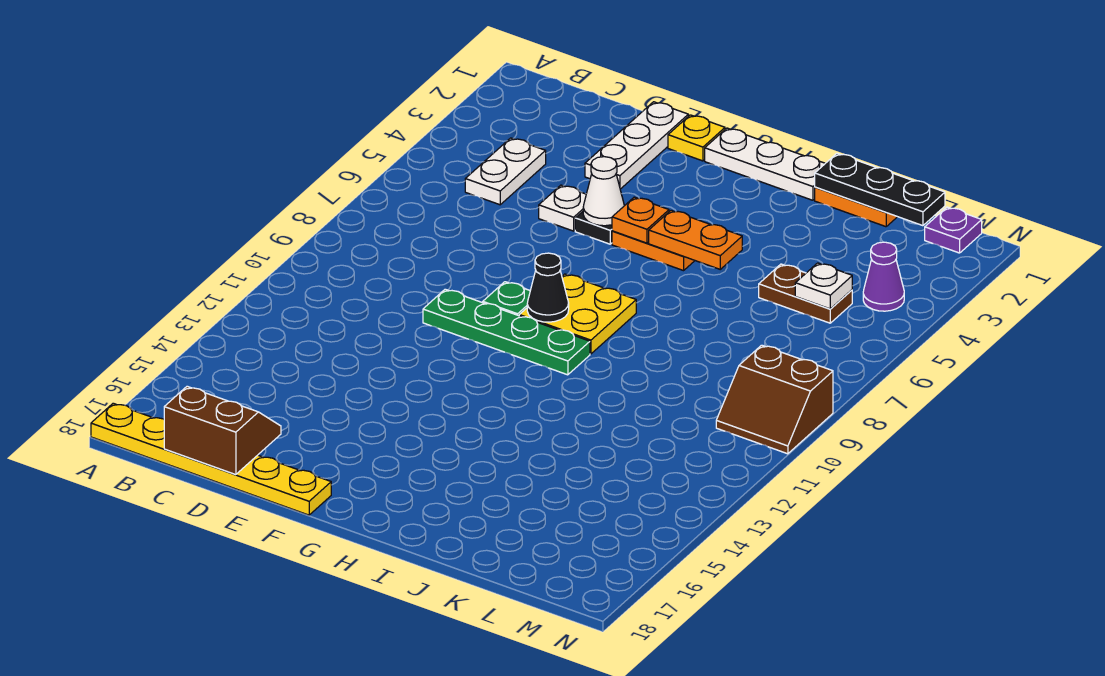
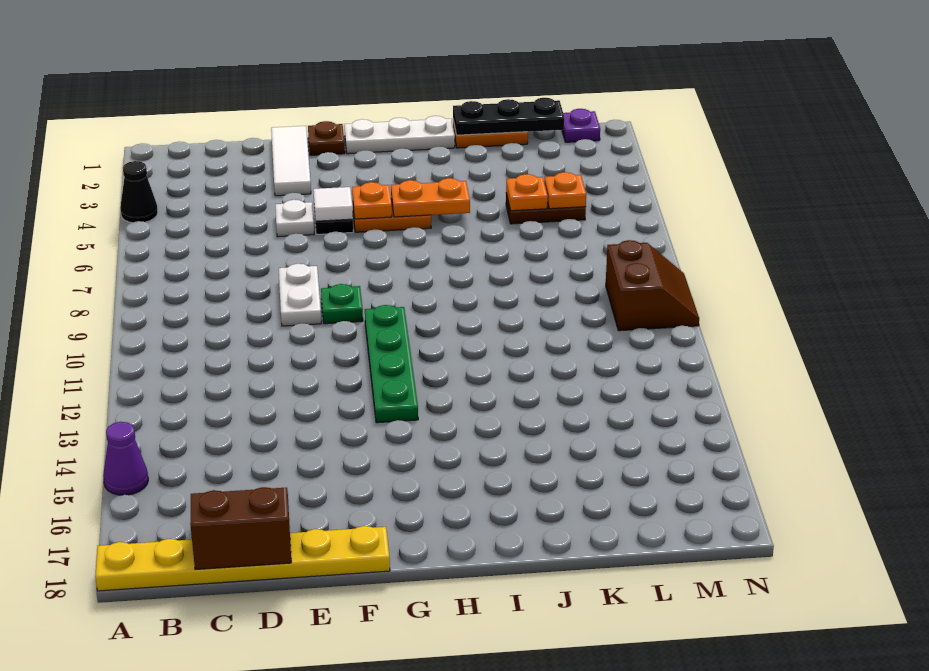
white 1x2 plate [465,138,546,205] -> white 1x2 plate moved to [279,264,321,326]
white 1x3 plate [585,102,688,189] -> white 1x3 tile [271,126,311,196]
green 1x4 plate [423,289,590,375] -> green 1x4 plate turned to [365,305,418,423]
yellow 1x1 plate [668,115,725,161] -> brown 1x1 plate [308,121,345,155]
white 1x1 cone [583,157,624,226] -> white 1x1 tile [313,187,353,221]
yellow 2x2 plate [519,274,636,354] -> none
black 1x1 cone [527,253,569,322] -> black 1x1 cone moved to [120,161,158,223]
none -> orange 1x1 plate [506,174,548,211]
white 1x1 plate [795,263,852,309] -> orange 1x1 plate [544,172,586,209]
purple 1x1 cone [863,242,904,311] -> purple 1x1 cone moved to [103,422,148,495]
brown 2x2 slope [716,345,833,454] -> brown 2x2 slope turned to [606,240,699,331]

